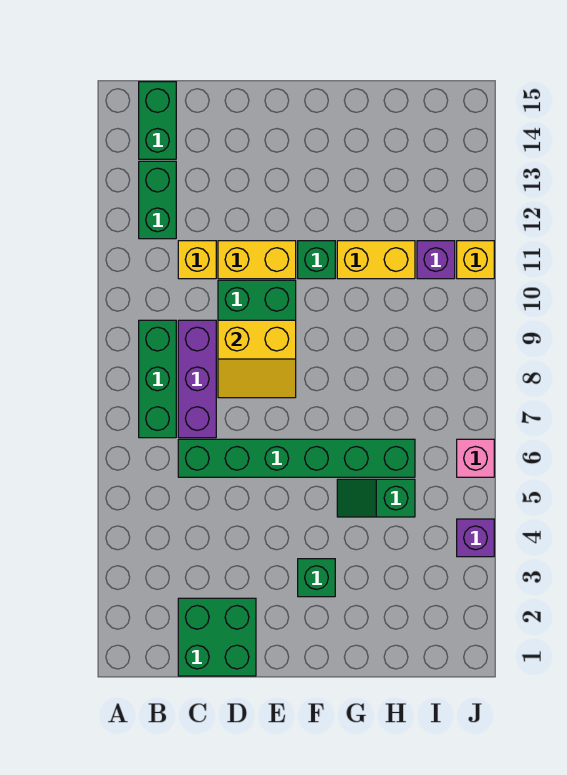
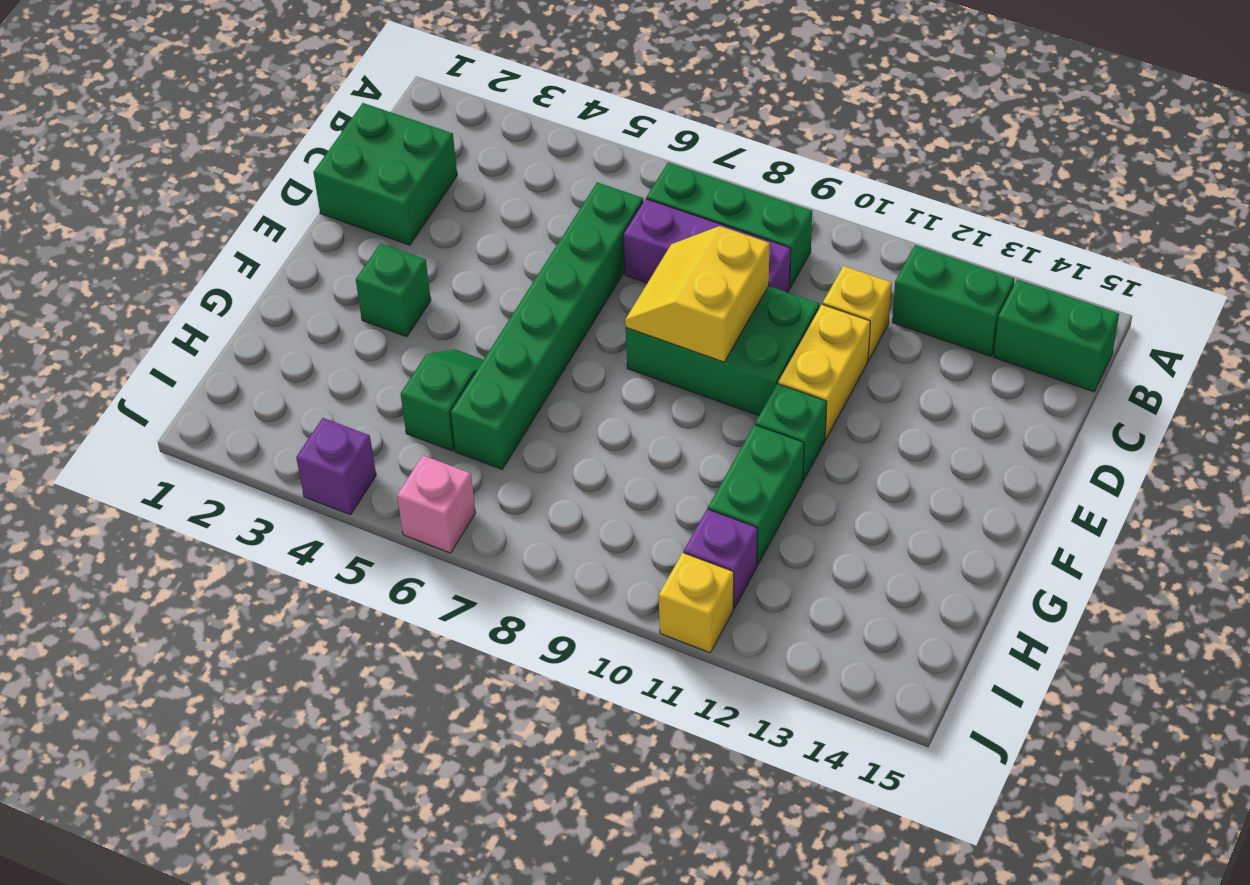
yellow 1x2 brick [337,241,415,279] -> green 1x2 brick [708,425,804,565]

